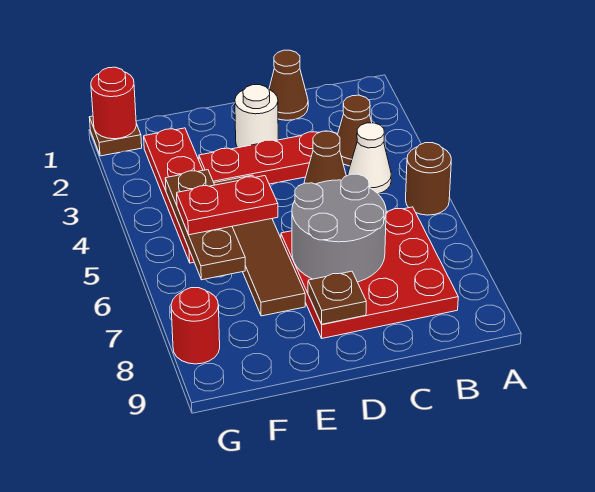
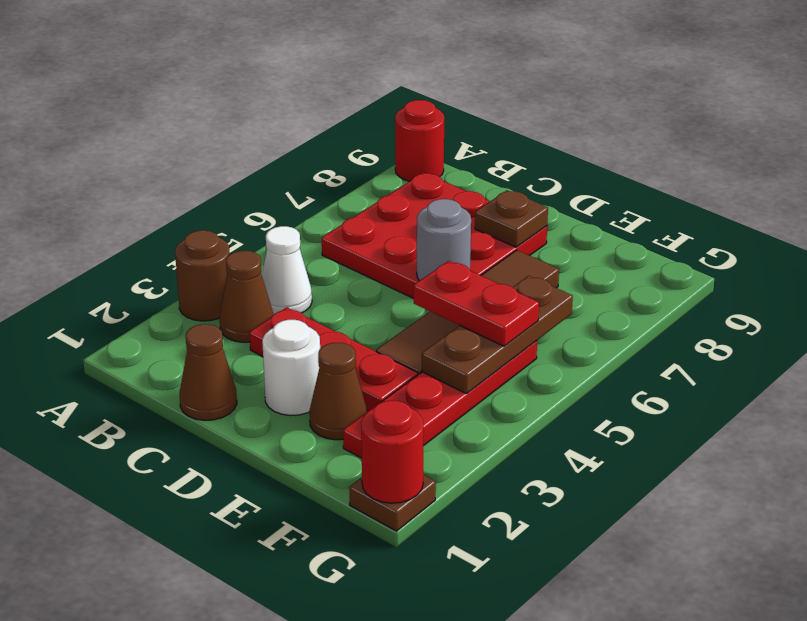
brown 1x1 round brick [406,143,451,215] -> brown 1x1 round brick moved to [175,230,230,321]
brown 1x1 cone [304,131,346,184] -> brown 1x1 cone moved to [309,343,367,440]
grey 2x2 round brick [292,174,386,282] -> grey 1x1 round brick [417,199,471,281]
red 1x1 round brick [171,288,220,364] -> red 1x1 round brick moved to [395,100,444,181]

